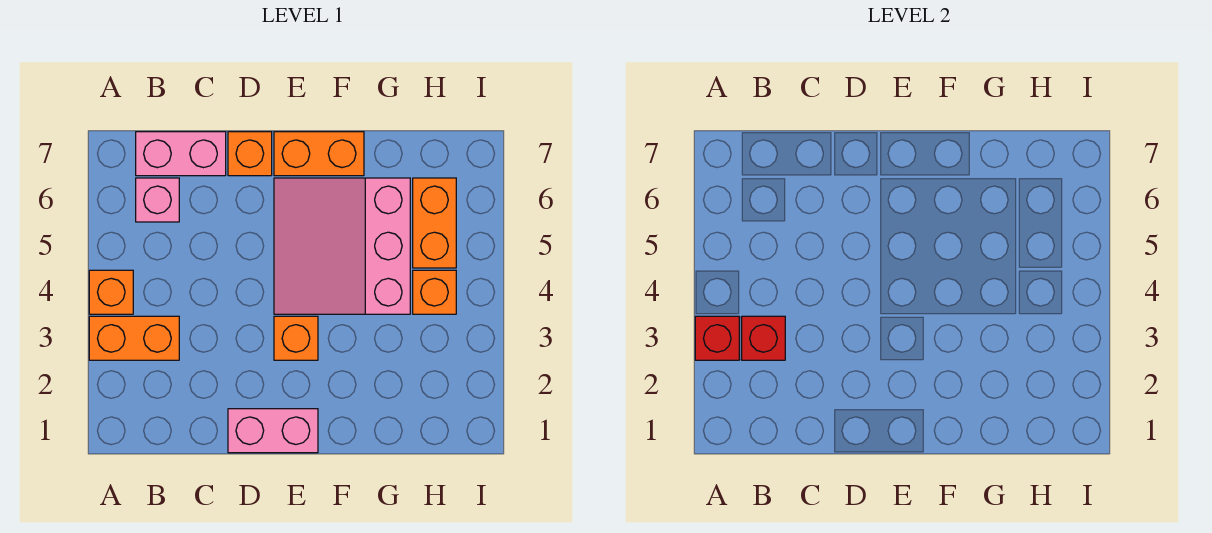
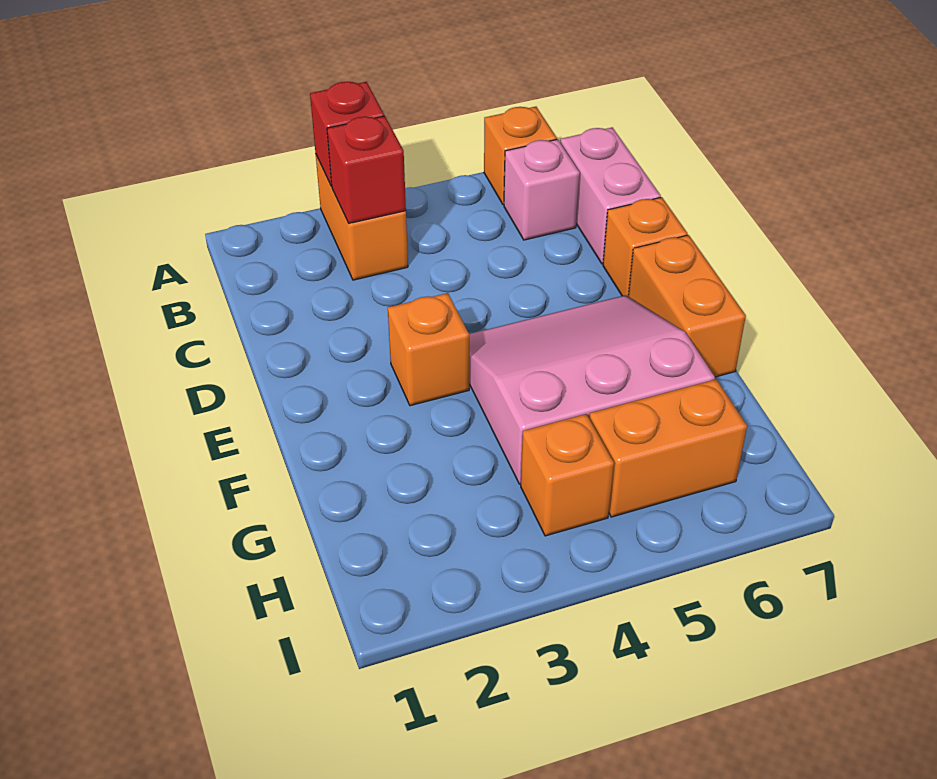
orange 1x1 brick [89,270,133,314] -> orange 1x1 brick moved to [484,107,557,205]
pink 1x2 brick [228,409,318,453] -> none

